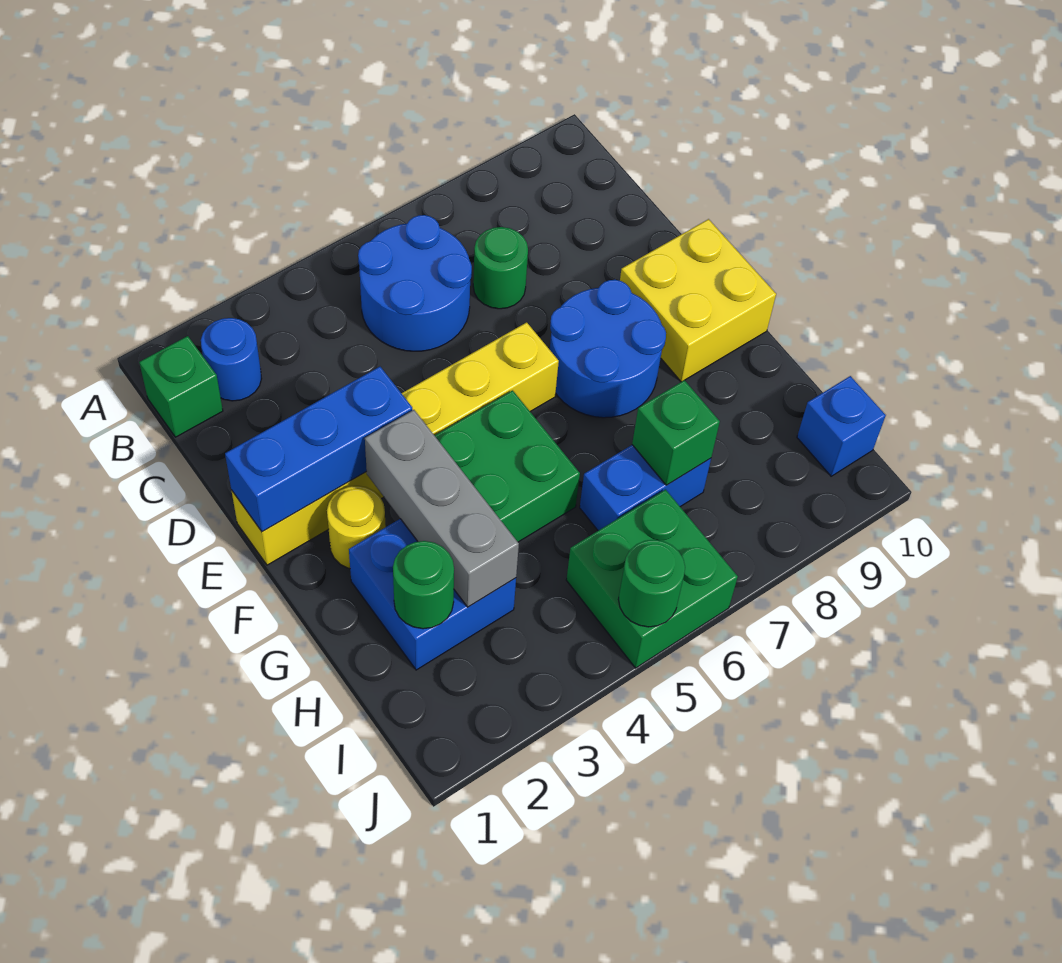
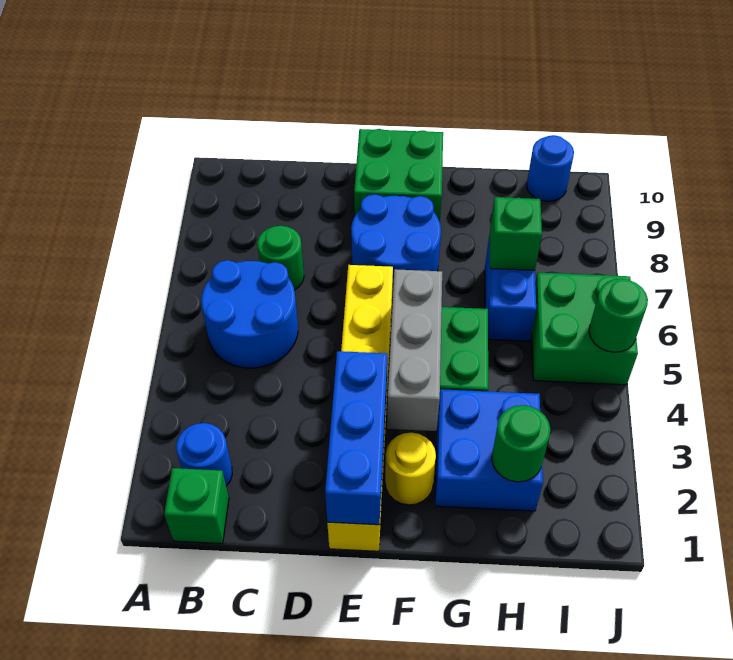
yellow 2x2 brick [620,219,776,382] -> green 2x2 brick [354,129,443,222]
grey 1x3 brick [365,410,519,607] -> grey 1x3 brick turned to [387,269,442,431]
blue 1x1 brick [797,376,886,476] -> blue 1x1 round brick [527,135,574,201]

